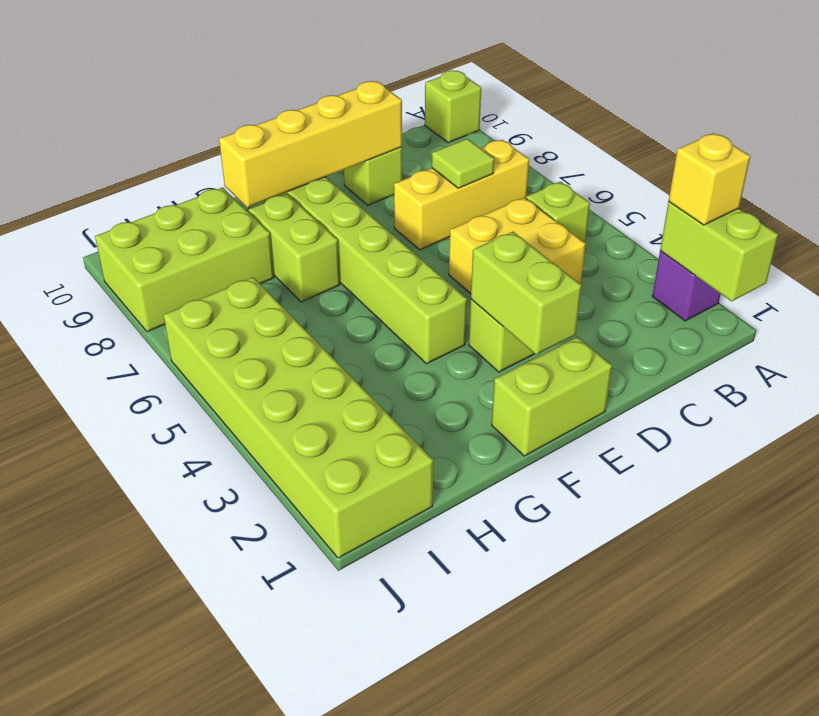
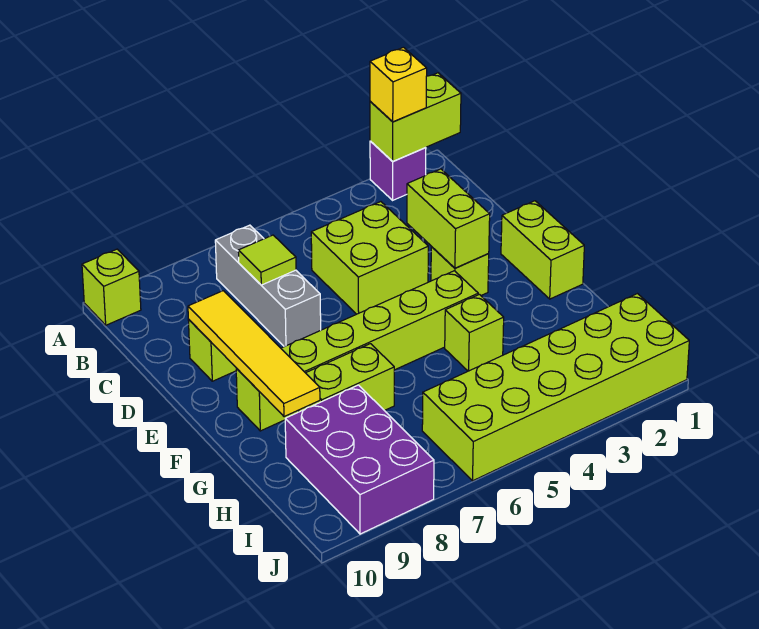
lime 1x1 brick [526,182,590,242] -> lime 1x1 brick moved to [445,294,504,371]
yellow 1x3 brick [394,140,529,250] -> grey 1x3 brick [215,225,321,347]
yellow 2x2 brick [449,197,586,294] -> lime 2x2 brick [311,202,428,314]
yellow 1x4 brick [219,81,402,207] -> yellow 1x4 tile [188,291,320,417]
lime 1x2 brick [471,232,582,355] -> lime 1x2 brick turned to [407,169,490,268]
lime 2x3 brick [95,187,274,332] -> purple 2x3 brick [285,385,434,534]

